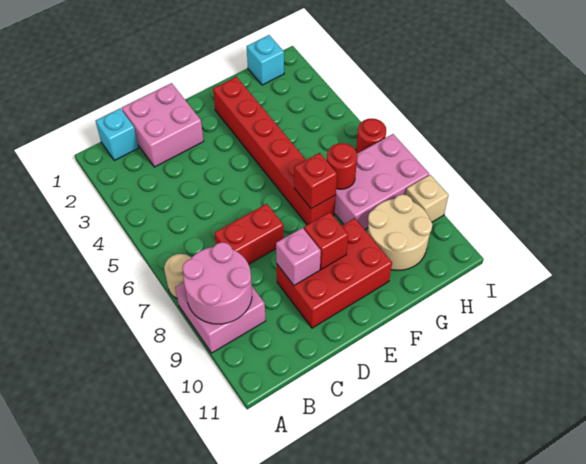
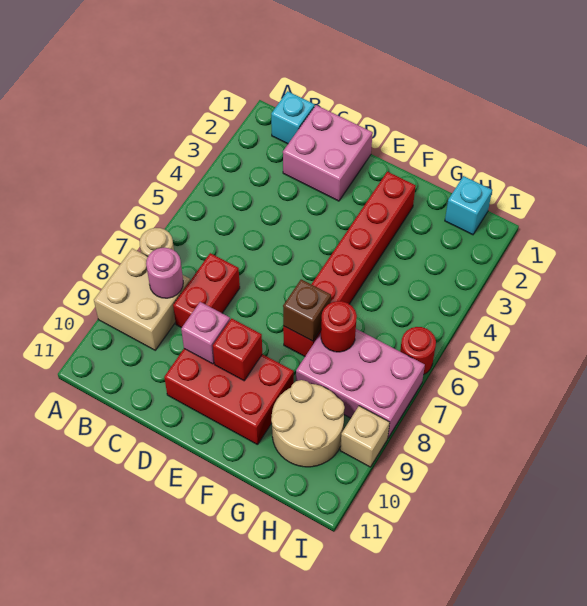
pink 2x2 brick [175,283,266,353] -> tan 2x2 brick [94,248,190,350]
pink 2x2 round brick [182,242,252,324] -> pink 1x1 round brick [146,248,183,298]
red 1x2 brick [214,204,284,264] -> red 1x2 brick turned to [173,253,240,328]
red 1x1 brick [294,153,337,209] -> brown 1x1 brick [283,279,331,341]

